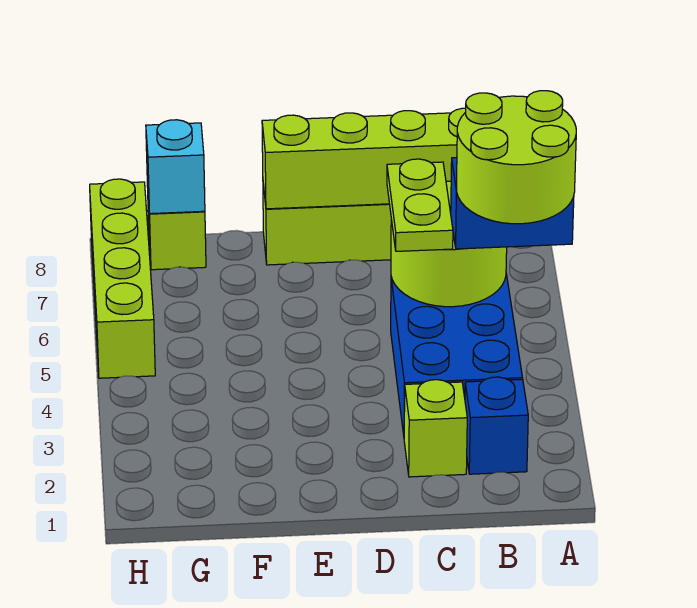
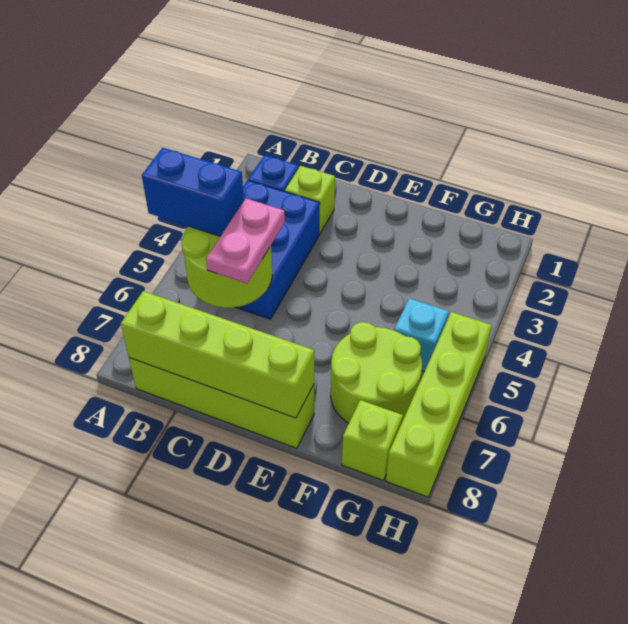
lime 2x2 round brick [457,91,576,224] -> lime 2x2 round brick moved to [331,322,422,423]
lime 1x2 plate [387,159,453,251] -> pink 1x2 plate [206,199,285,283]
cyan 1x1 brick [146,120,205,214] -> cyan 1x1 brick moved to [394,298,449,372]

